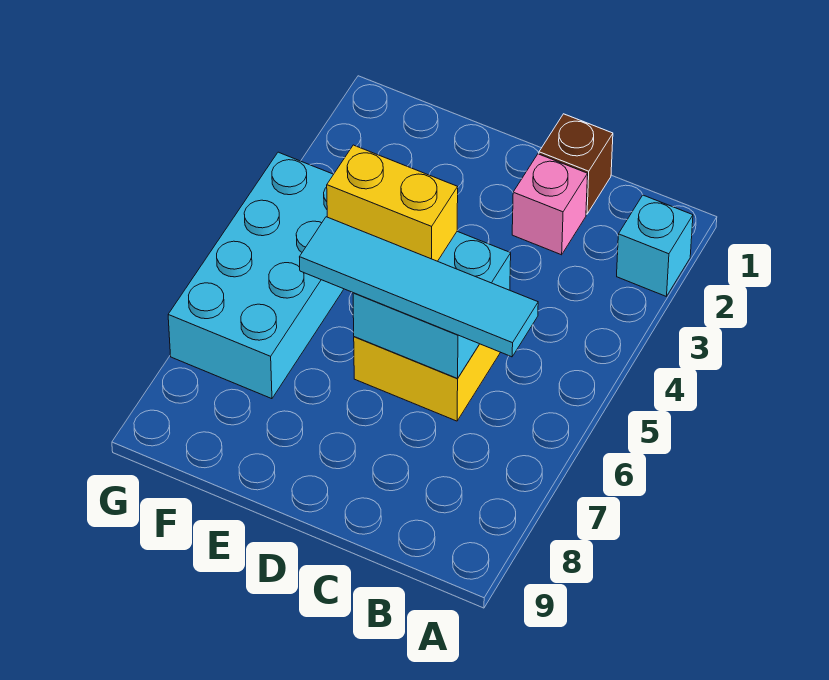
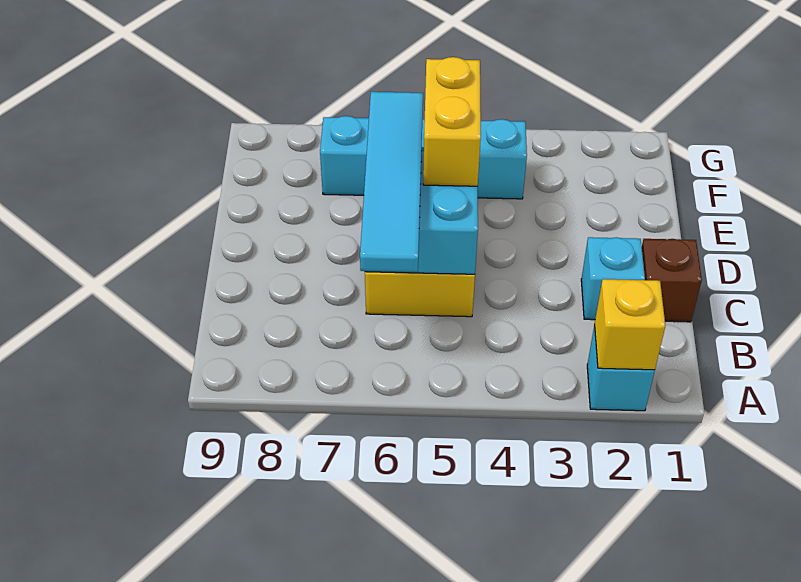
none -> yellow 1x1 brick [594,279,665,370]
pink 1x1 brick [512,154,588,255] -> cyan 1x1 brick [581,237,645,320]
cyan 2x4 brick [168,152,344,399] -> cyan 1x4 brick [320,116,527,199]

